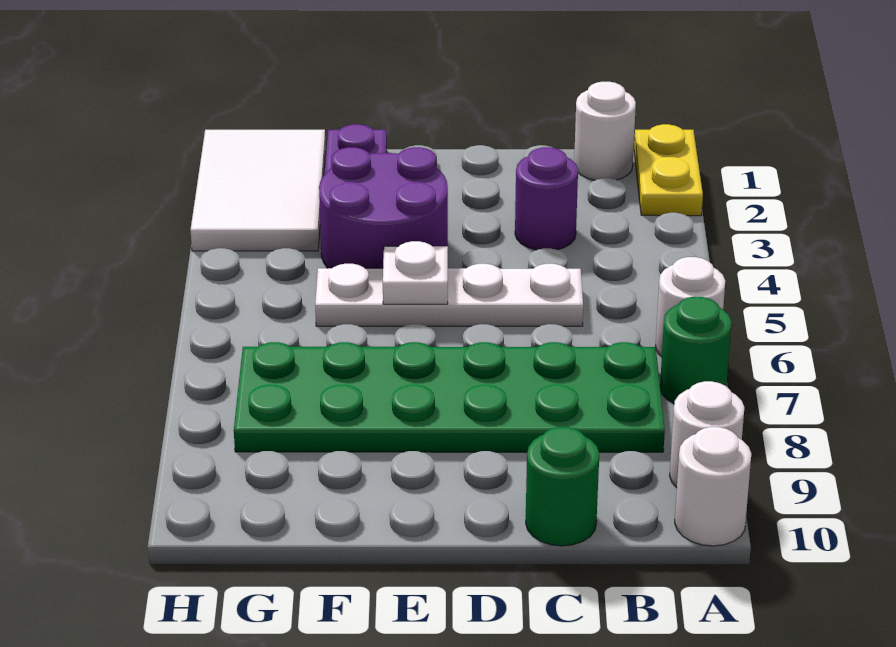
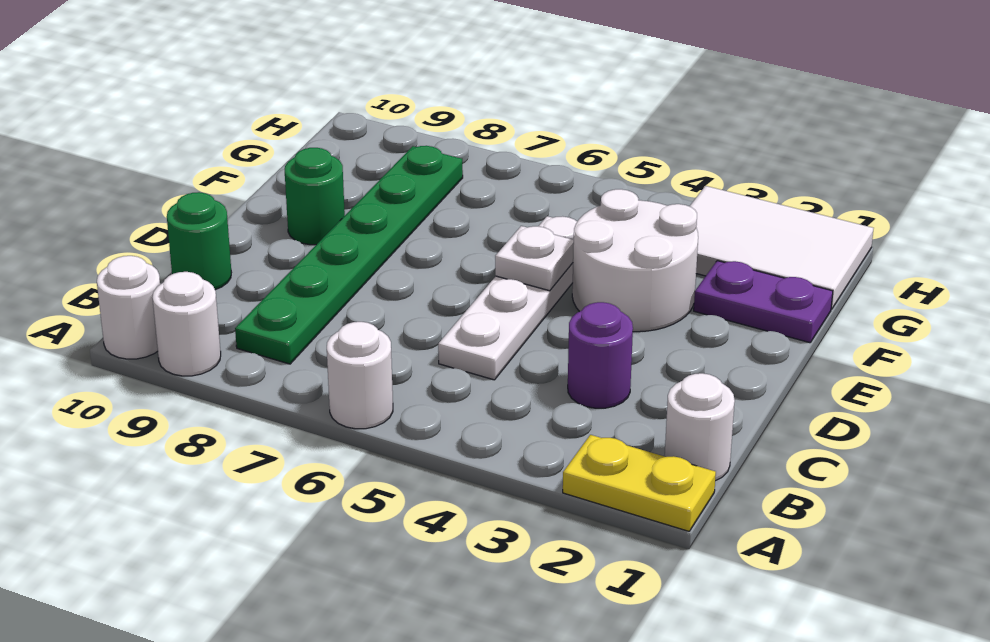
green 1x1 round brick [660,297,731,403] -> green 1x1 round brick moved to [285,148,345,245]
green 2x6 plate [234,342,665,452] -> green 1x6 plate [235,146,463,364]
purple 2x2 round brick [319,147,448,268] -> white 2x2 round brick [572,189,698,332]

